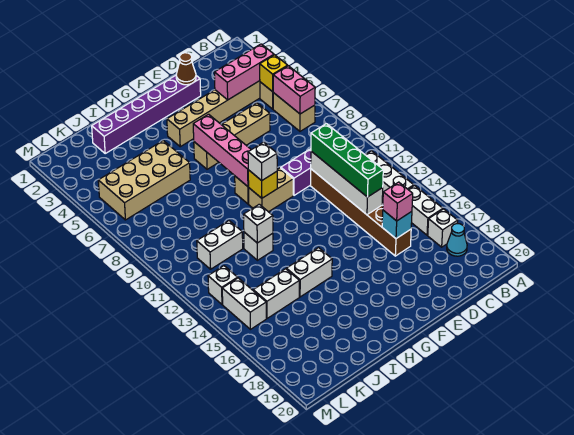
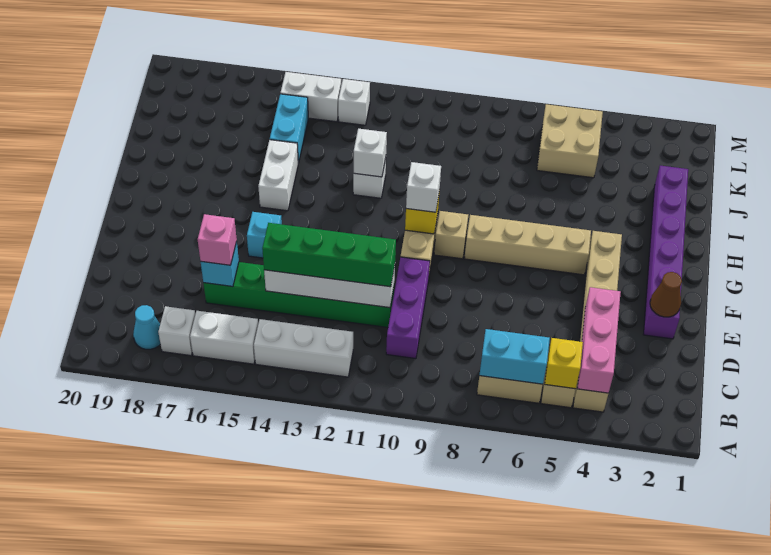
pink 1x2 brick [273,66,315,114] -> cyan 1x2 brick [479,329,550,384]
tan 1x4 brick [194,103,270,169] -> tan 1x4 brick turned to [464,215,591,275]
brown 1x6 brick [311,169,411,256] -> green 1x6 brick [203,262,394,327]
none -> cyan 1x1 brick [247,212,282,258]
pink 1x4 brick [193,114,251,186] -> none
tan 2x4 brick [98,141,190,220] -> tan 2x2 brick [537,104,603,178]
white 1x2 brick [197,221,243,269] -> none
white 1x2 brick [253,269,299,318] -> cyan 1x2 brick [270,94,308,163]

